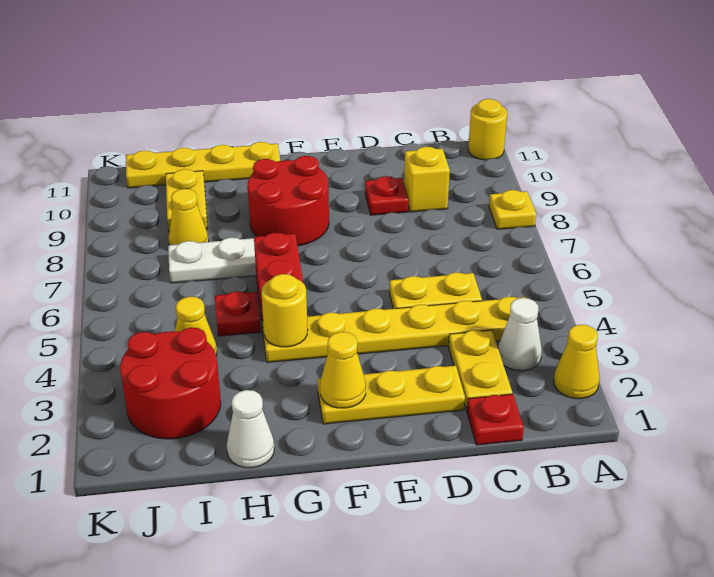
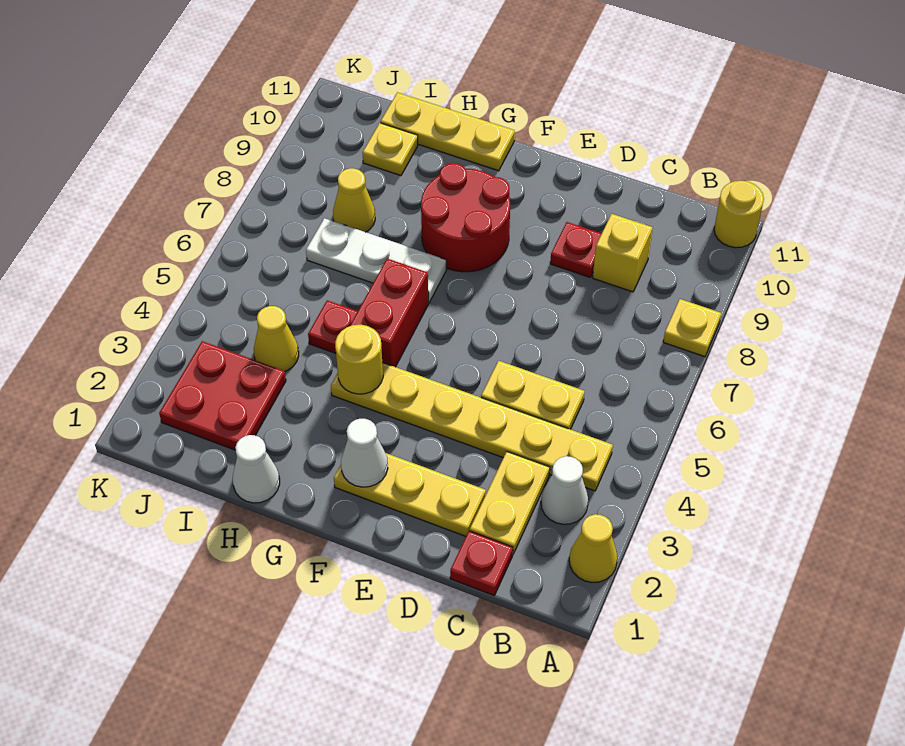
yellow 1x1 cone [320,332,366,408] -> white 1x1 cone [341,419,388,487]
yellow 1x4 plate [126,142,280,188] -> yellow 1x3 plate [380,92,515,171]
red 2x2 round brick [120,327,221,439] -> red 2x2 plate [159,341,286,450]
yellow 1x2 plate [166,169,208,231] -> yellow 1x1 plate [363,123,418,176]

